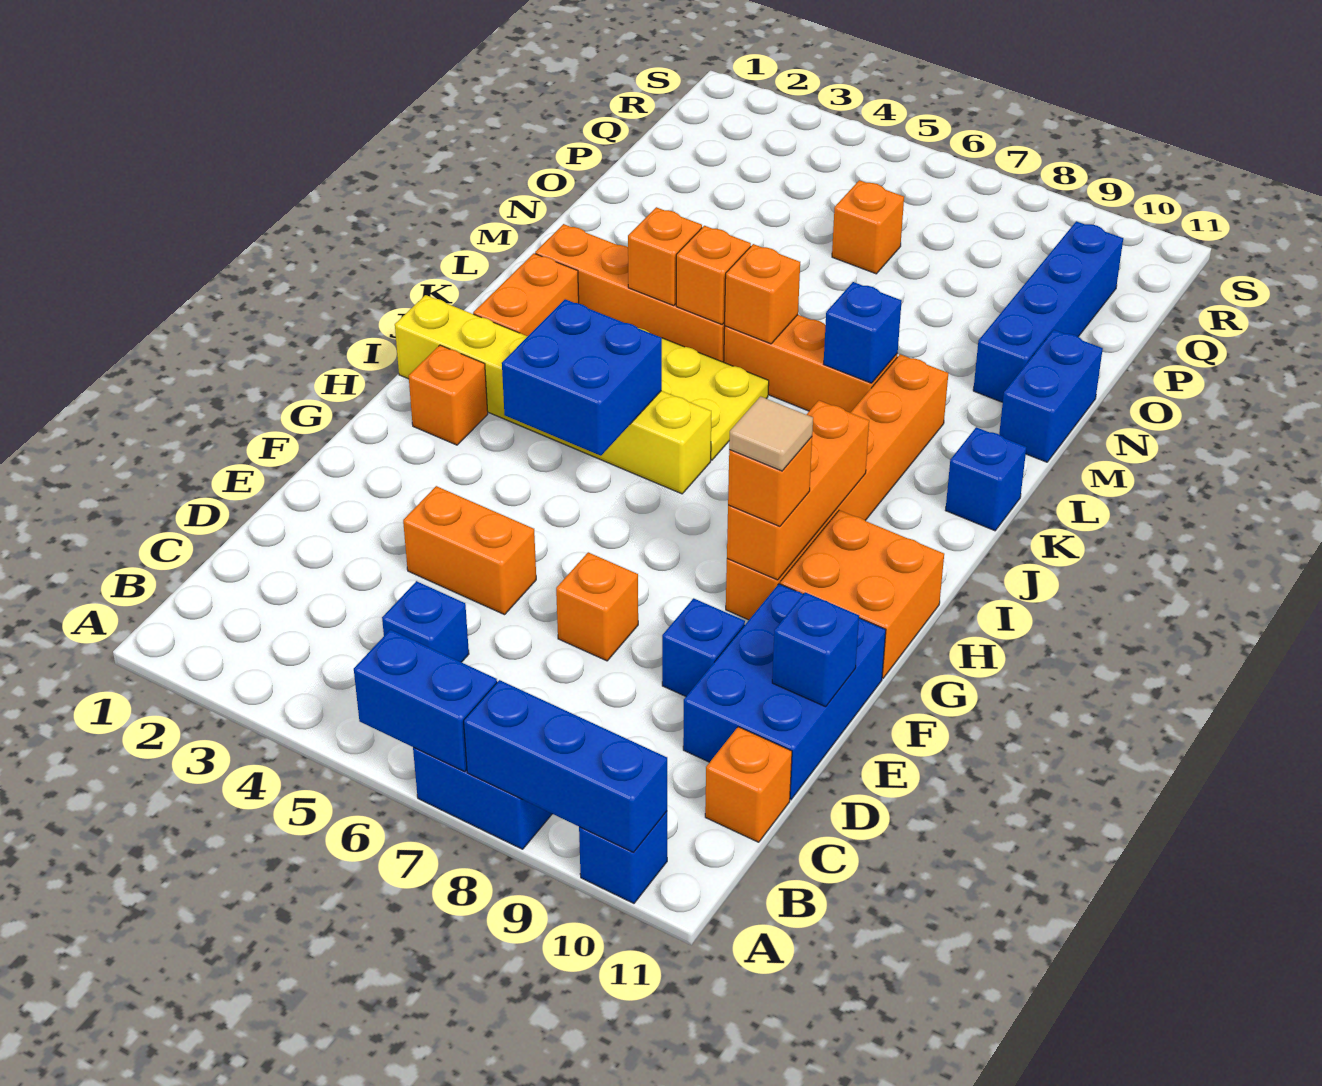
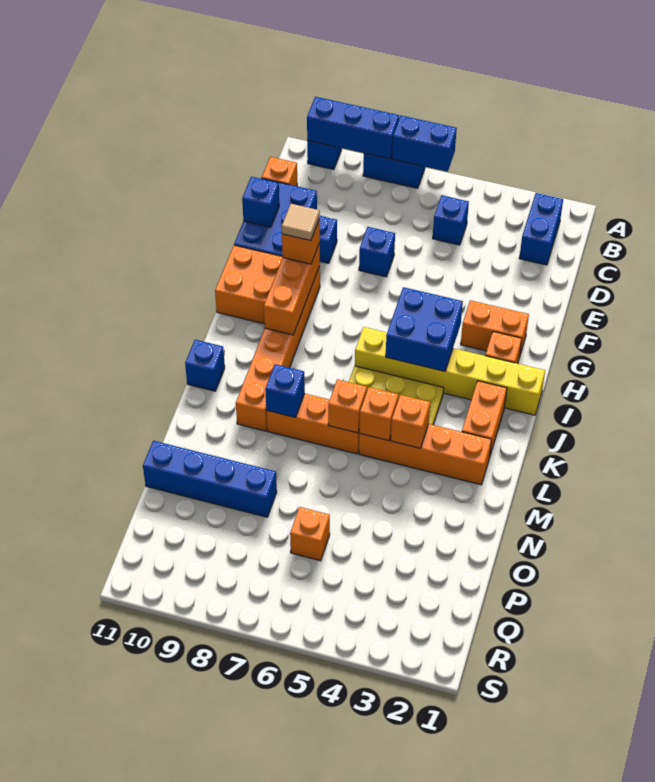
orange 1x2 brick [403,486,536,615] -> orange 1x2 brick moved to [461,300,529,358]
orange 1x1 brick [556,552,638,661] -> blue 1x1 brick [359,227,395,277]
blue 1x2 brick [999,330,1103,462] -> blue 1x2 brick moved to [519,193,563,265]
blue 1x4 brick [973,221,1123,402] -> blue 1x4 brick turned to [143,441,277,517]

